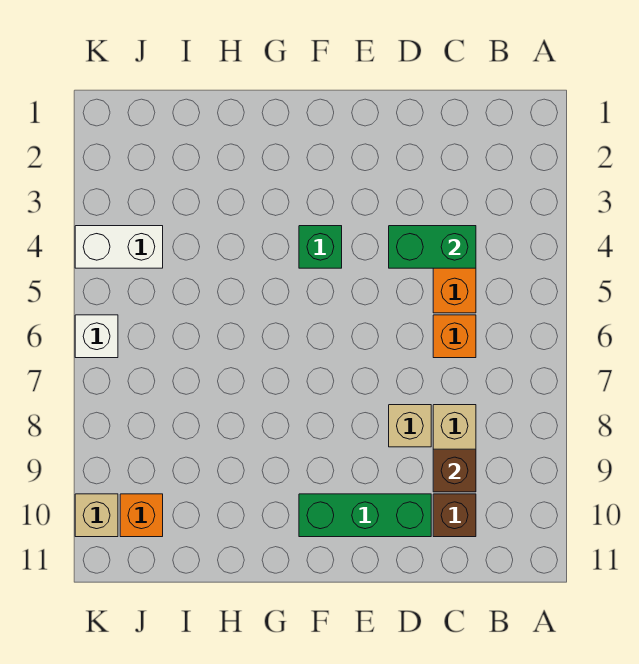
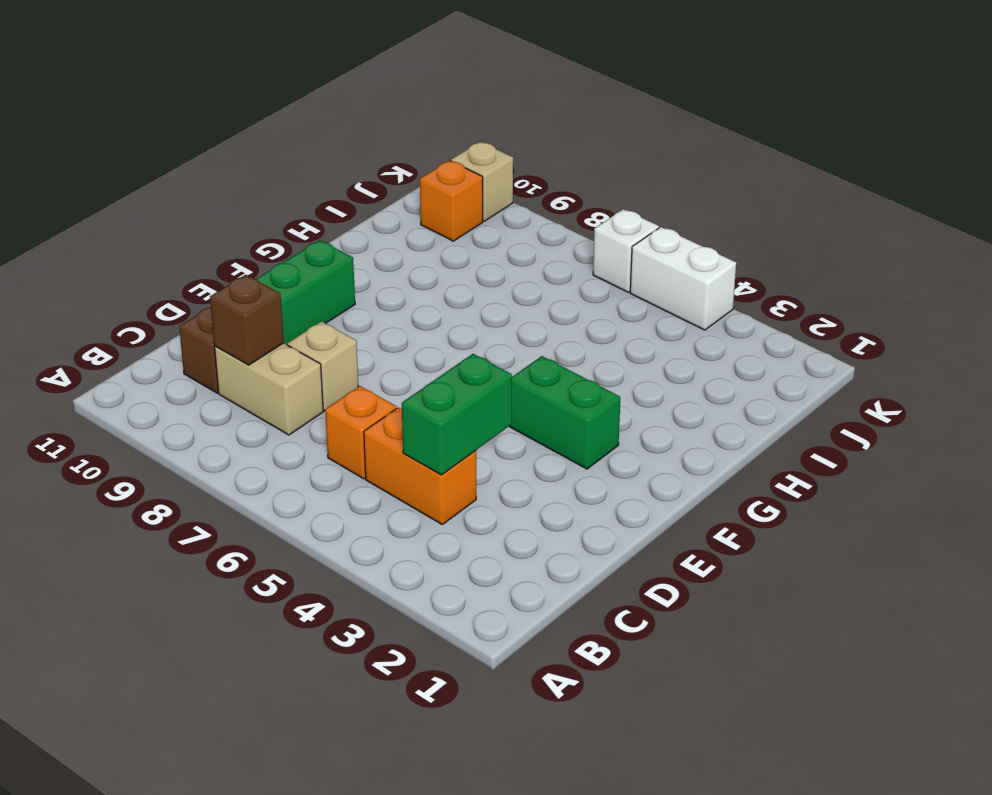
green 1x1 brick [299,226,342,268] -> green 1x2 brick [510,356,620,469]
white 1x2 brick [75,226,163,268] -> white 1x2 brick turned to [630,227,736,330]

